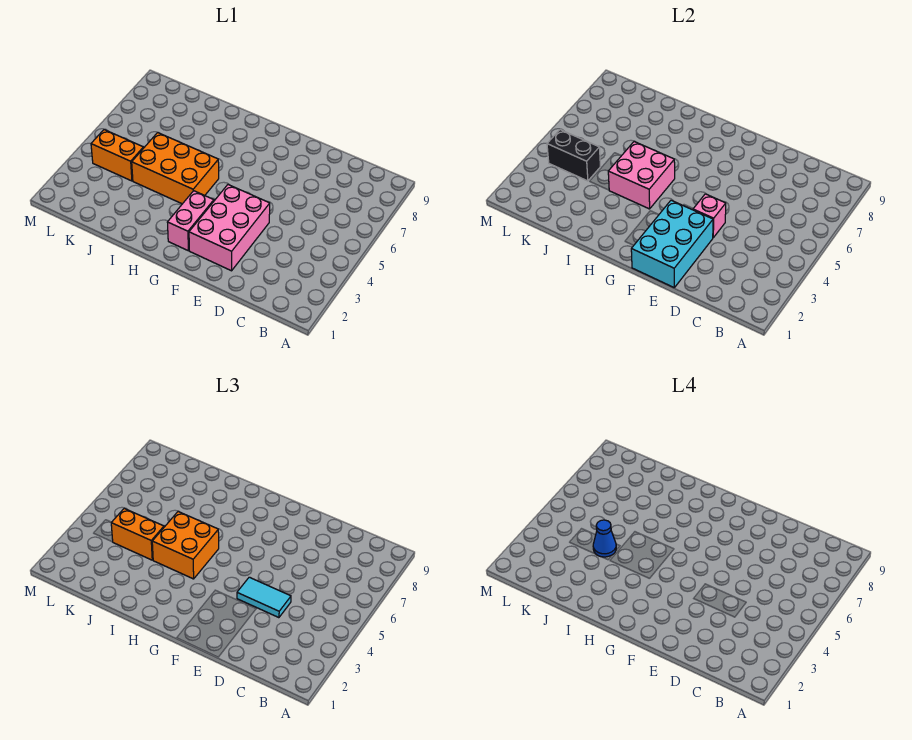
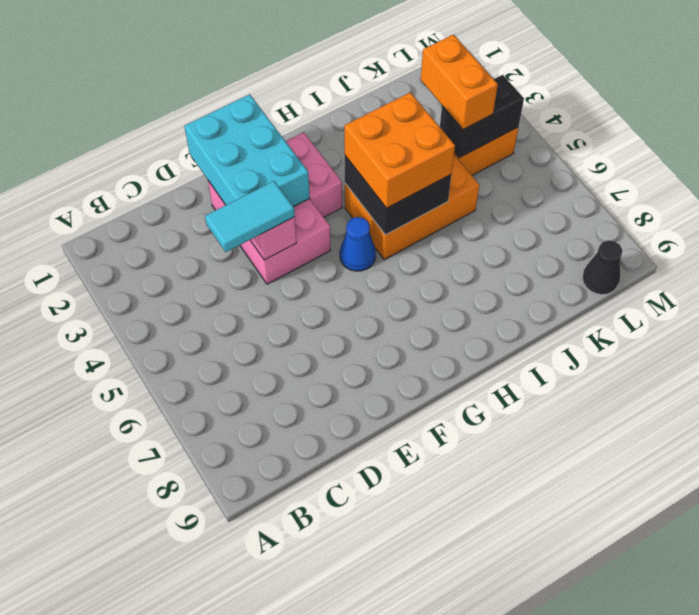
pink 2x2 brick [608,142,675,209] -> black 2x2 brick [345,156,451,235]
orange 1x2 brick [111,509,164,560] -> orange 1x2 brick turned to [421,35,498,130]
blue 1x1 cone [593,520,616,557] -> blue 1x1 cone moved to [340,217,376,271]
none -> black 1x1 cone [582,240,622,295]

